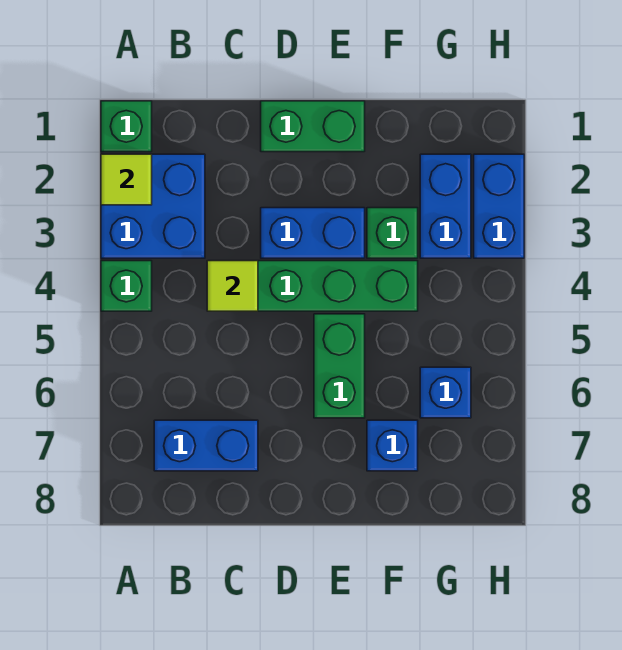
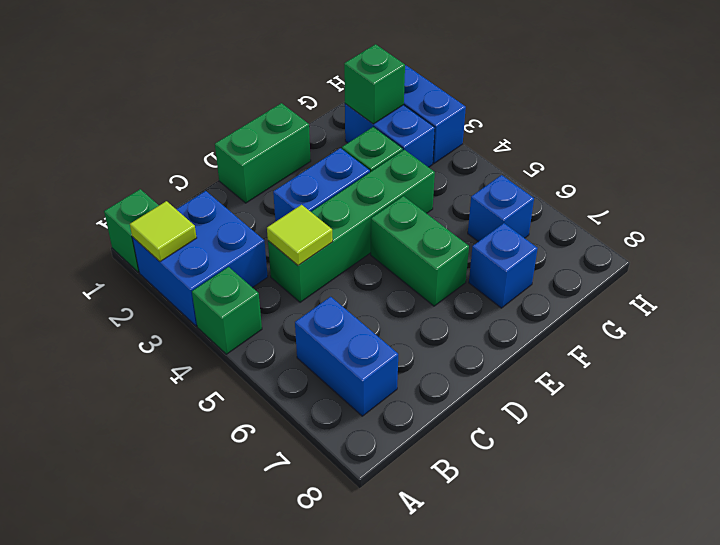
blue 1x2 brick [154,420,258,471] -> blue 1x2 brick turned to [295,297,398,416]
none -> green 1x1 brick [344,44,405,124]

